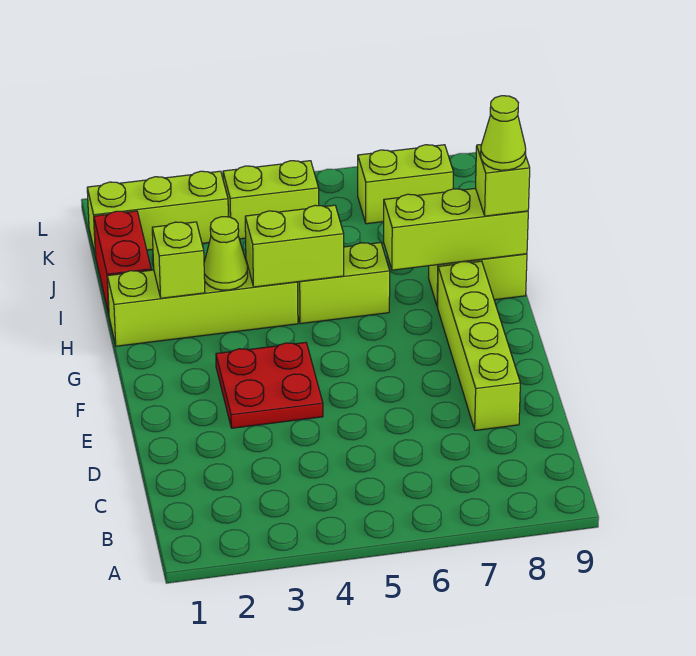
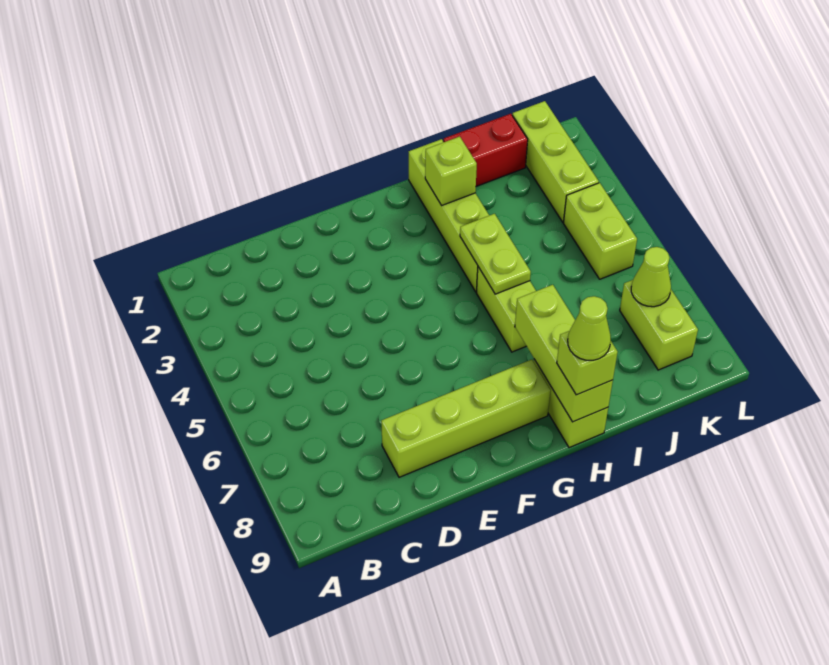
red 2x2 plate [216,342,323,428] -> none
lime 1x1 cone [204,217,248,290] -> lime 1x1 cone moved to [631,247,671,307]
lime 1x2 brick [245,205,344,287] -> lime 1x2 plate [460,214,531,294]

